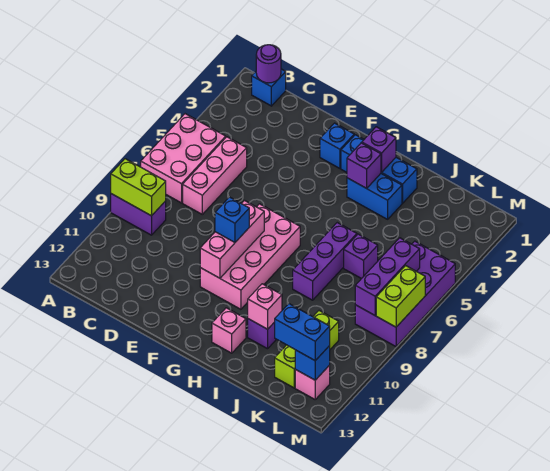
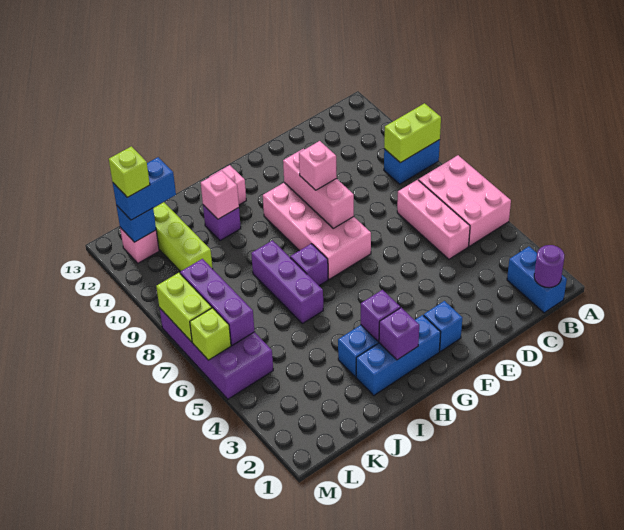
purple 1x2 brick [111,194,166,235] -> blue 1x2 brick [384,140,440,184]
blue 1x1 brick [252,69,286,106] -> blue 1x2 brick [507,247,567,313]
blue 1x1 brick [215,197,249,242] -> pink 1x1 brick [299,141,337,190]
purple 1x1 brick [344,234,378,279] -> purple 1x1 brick moved to [290,244,328,286]
none -> lime 1x1 brick [109,146,150,197]
none -> lime 1x1 brick [190,308,231,360]

